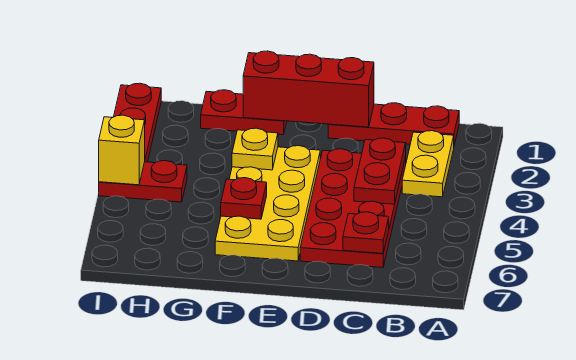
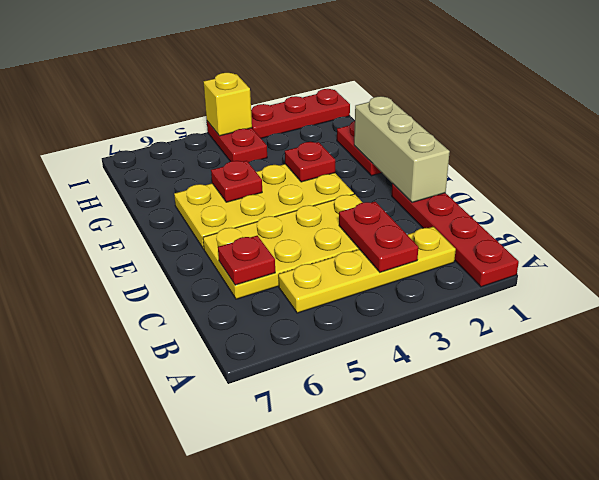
red 1x3 plate [328,103,459,145] -> red 1x4 plate [392,184,519,287]
yellow 1x2 plate [402,131,454,197] -> yellow 1x4 plate [278,227,456,313]
red 2x4 plate [300,149,406,268] -> yellow 2x4 plate [203,194,363,299]
red 1x2 plate [354,138,406,204] -> red 1x2 plate turned to [339,202,418,272]
red 1x3 brick [243,51,374,127] -> tan 1x3 brick [354,96,450,202]
yellow 1x1 plate [232,128,278,170] -> red 1x1 plate [285,142,335,182]

